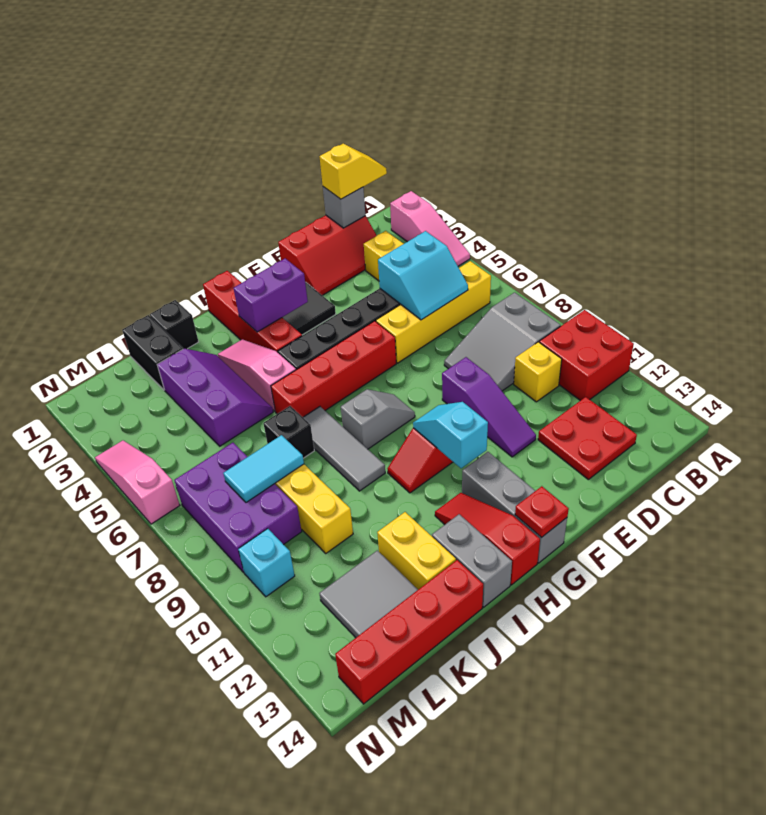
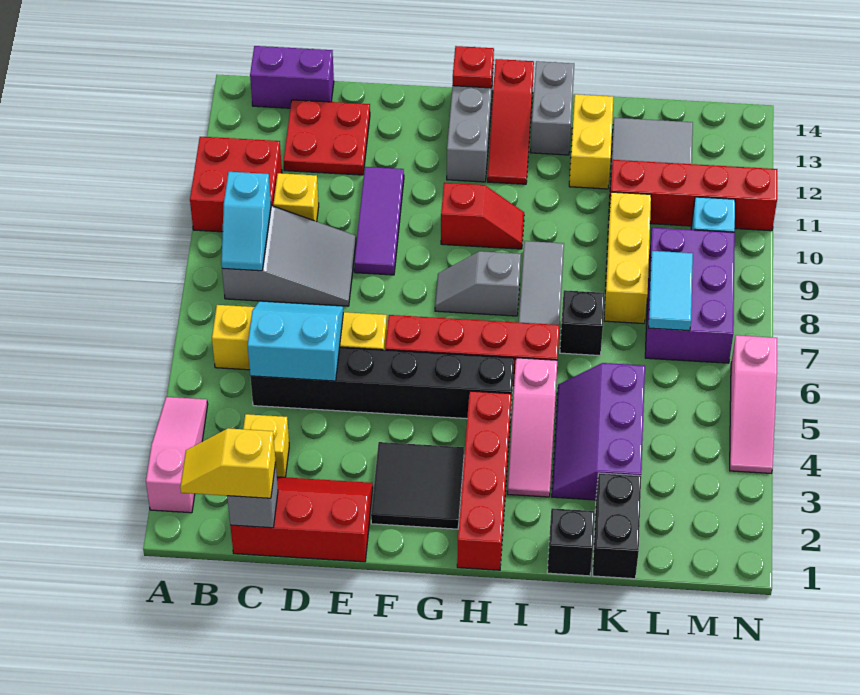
purple 1x3 slope [442,357,536,457] -> purple 1x3 tile [354,167,404,275]
purple 1x2 brick [234,258,308,332] -> purple 1x2 brick moved to [250,46,334,108]
cyan 1x2 slope [413,402,488,468] -> cyan 1x2 slope moved to [221,172,271,271]
red 1x4 brick [335,560,483,704] -> red 1x4 brick moved to [609,160,777,231]
cyan 1x2 tile [223,435,304,502] -> cyan 1x2 tile turned to [649,251,693,331]

